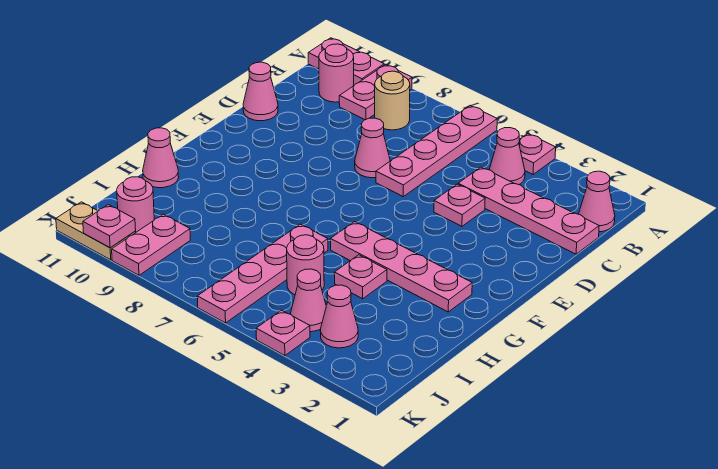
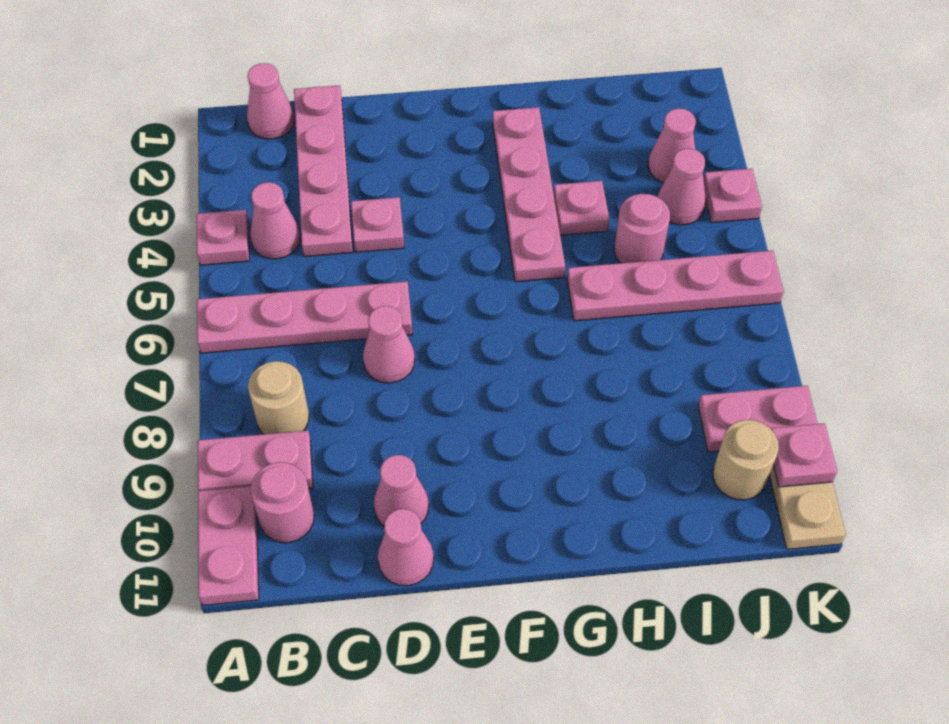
pink 1x1 cone [143,128,179,188] -> pink 1x1 cone moved to [374,455,429,526]
pink 1x1 round brick [117,177,154,232] -> tan 1x1 round brick [713,420,779,500]

